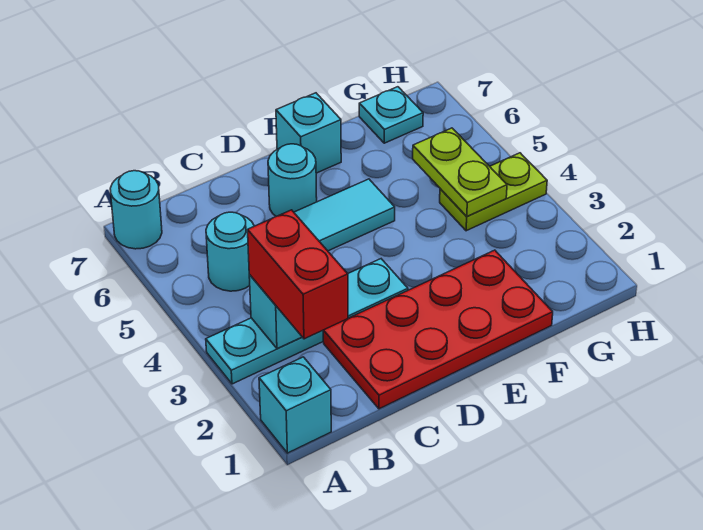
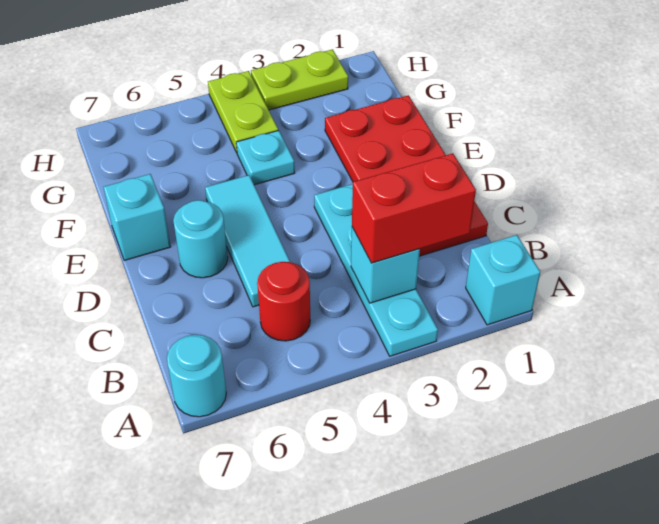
cyan 1x1 round brick [206,212,254,291] -> red 1x1 round brick [257,262,310,341]
lime 1x2 plate [413,128,507,217] -> lime 1x2 plate moved to [251,49,348,110]
cyan 1x1 plate [359,87,423,143] -> cyan 1x1 plate moved to [236,130,295,185]

